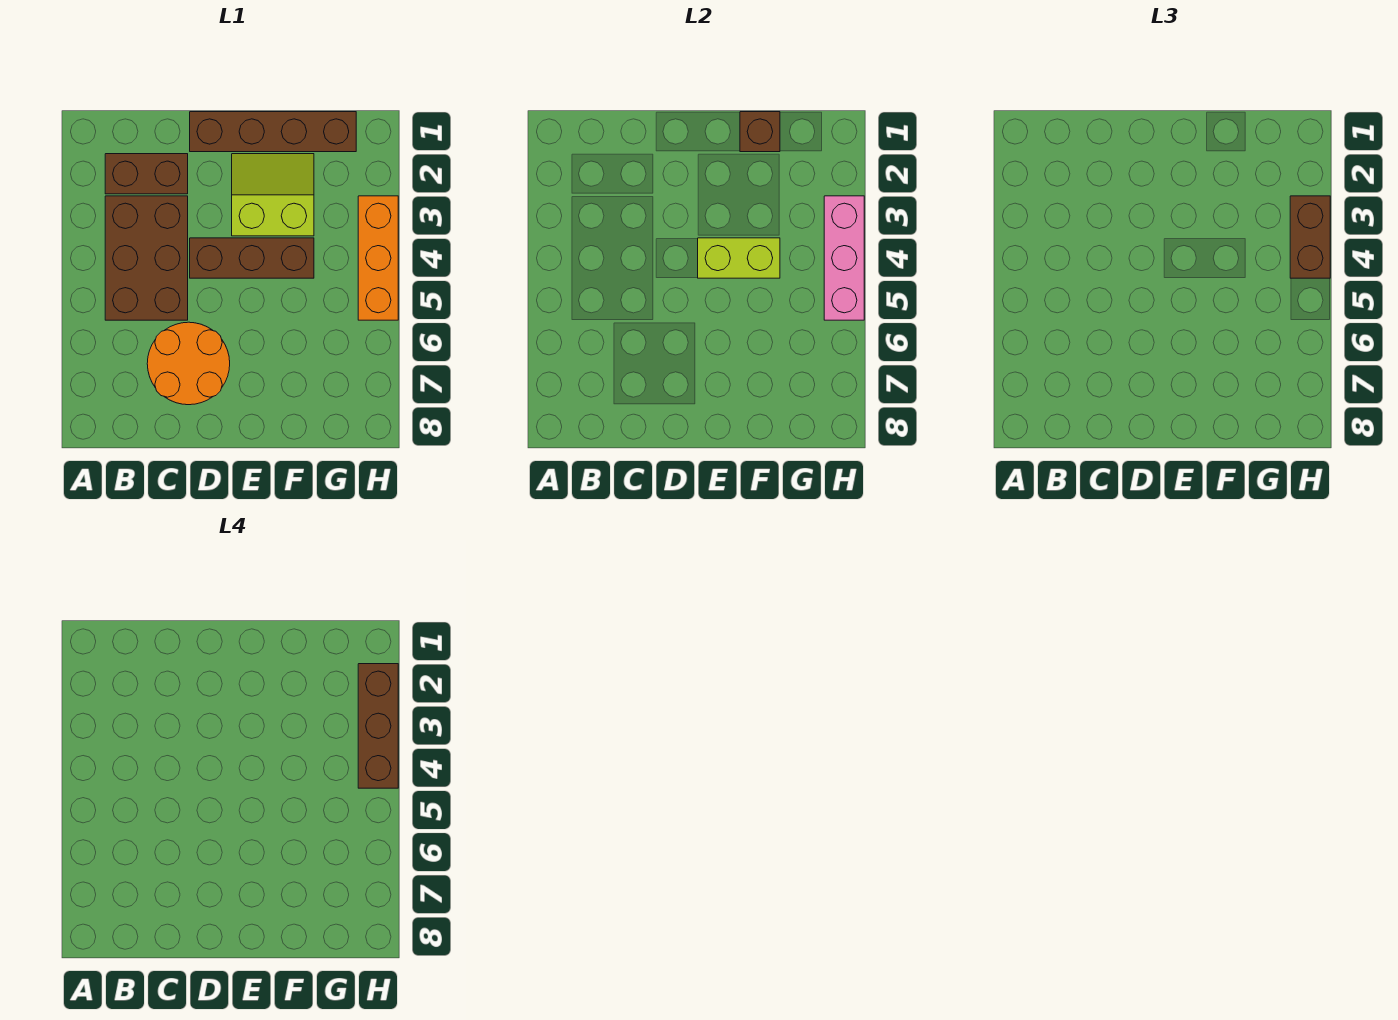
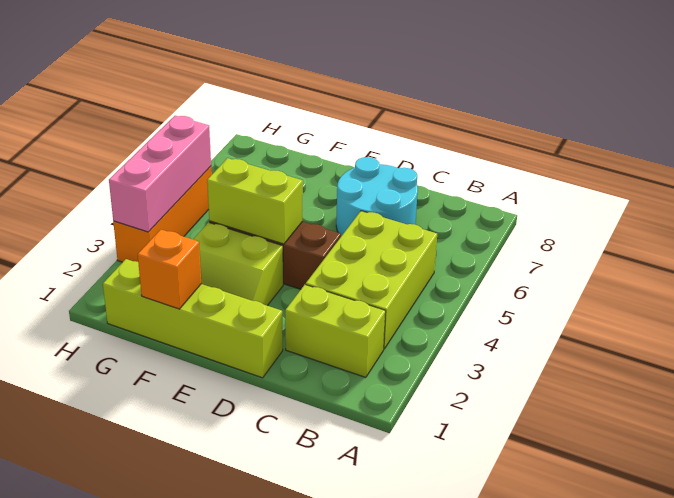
brown 1x2 brick [105,154,188,194] -> lime 1x2 brick [285,285,386,377]
brown 2x3 brick [105,196,188,320] -> lime 2x3 brick [306,211,437,349]
orange 2x2 round brick [147,322,230,405] -> cyan 2x2 round brick [336,157,418,236]
brown 1x4 brick [190,112,356,152] -> lime 1x4 brick [103,259,283,378]
brown 1x1 brick [740,112,780,152] -> orange 1x1 brick [138,230,201,309]
brown 1x3 brick [358,664,398,788] -> none
brown 1x2 brick [1290,196,1330,278] -> none

